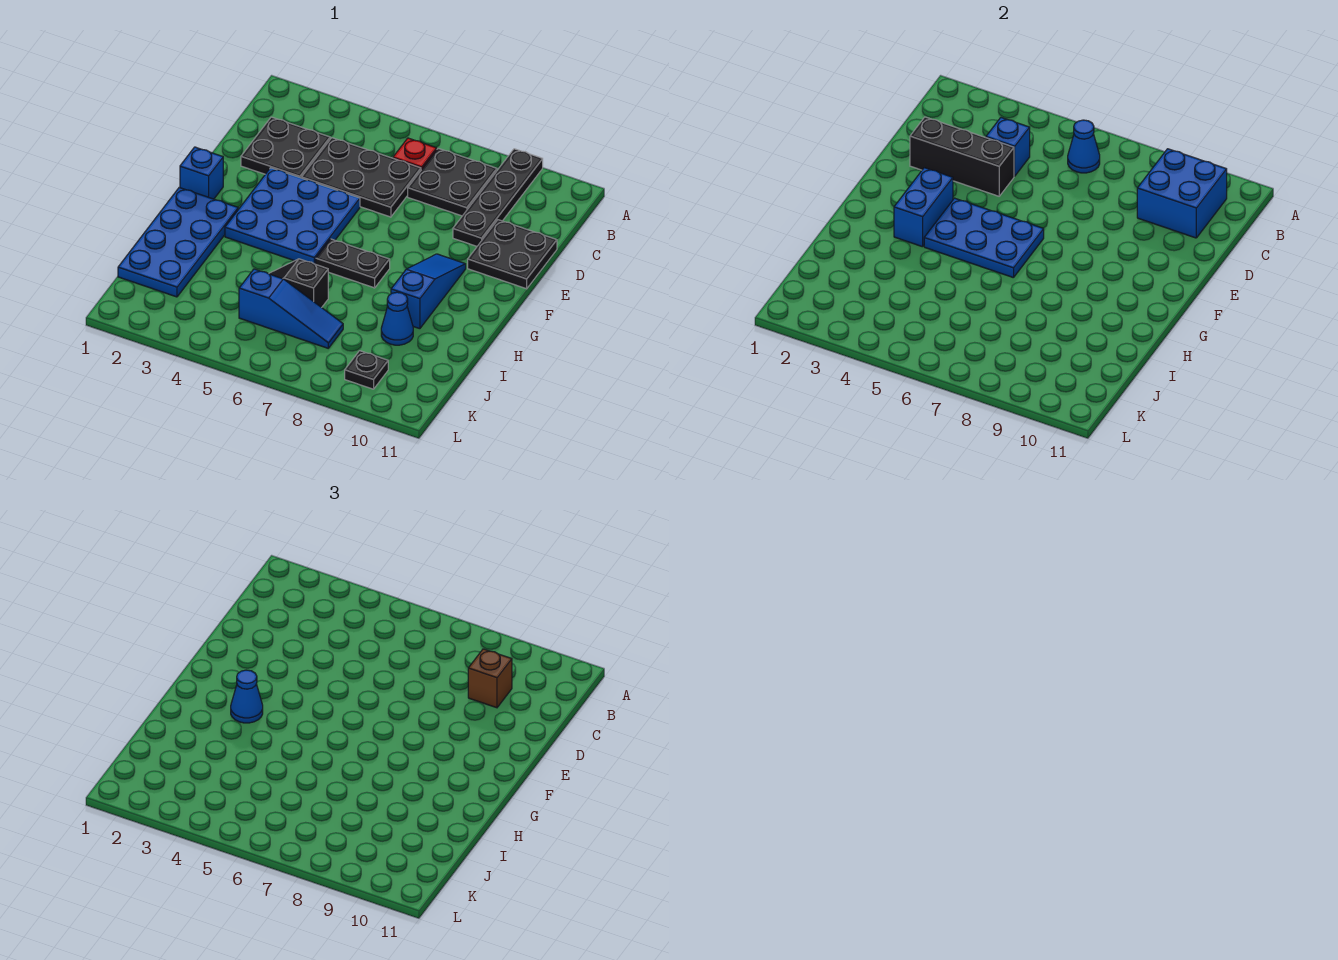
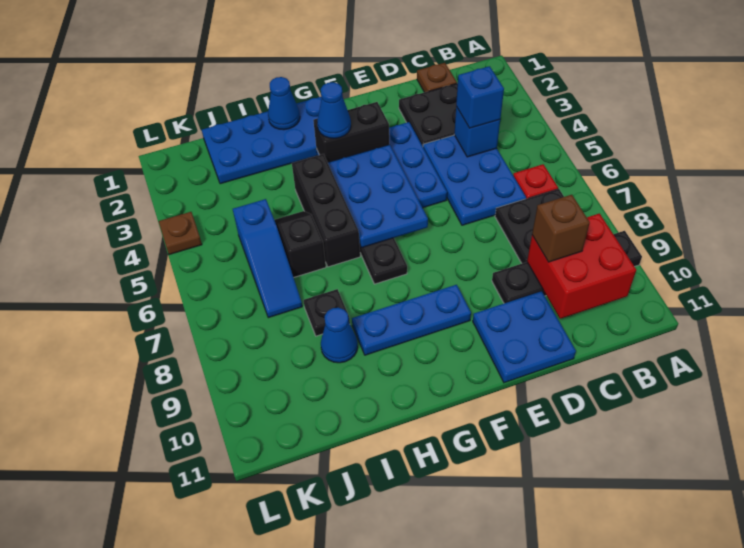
blue 1x1 cone [1068,120,1100,173] -> blue 1x1 cone moved to [268,77,300,130]
blue 2x2 brick [1137,149,1227,238] -> red 2x2 brick [527,213,636,319]
none -> brown 1x1 plate [417,63,457,92]
black 2x3 plate [302,138,421,217] -> blue 2x3 plate [423,135,526,225]
black 1x3 brick [910,117,1014,196] -> black 1x3 brick moved to [292,154,360,267]
black 2x2 plate [468,220,557,289] -> blue 2x2 plate [473,291,576,383]
blue 1x1 brick [180,147,223,199] -> blue 1x1 brick moved to [456,66,504,128]
blue 1x2 brick [894,168,953,247] -> black 1x2 brick [313,102,389,162]
blue 1x3 slope [391,254,466,329] -> blue 1x3 plate [352,285,471,355]
black 1x1 plate [345,351,388,389] -> black 1x1 plate moved to [304,289,350,336]
none -> brown 1x1 plate [159,212,202,255]

